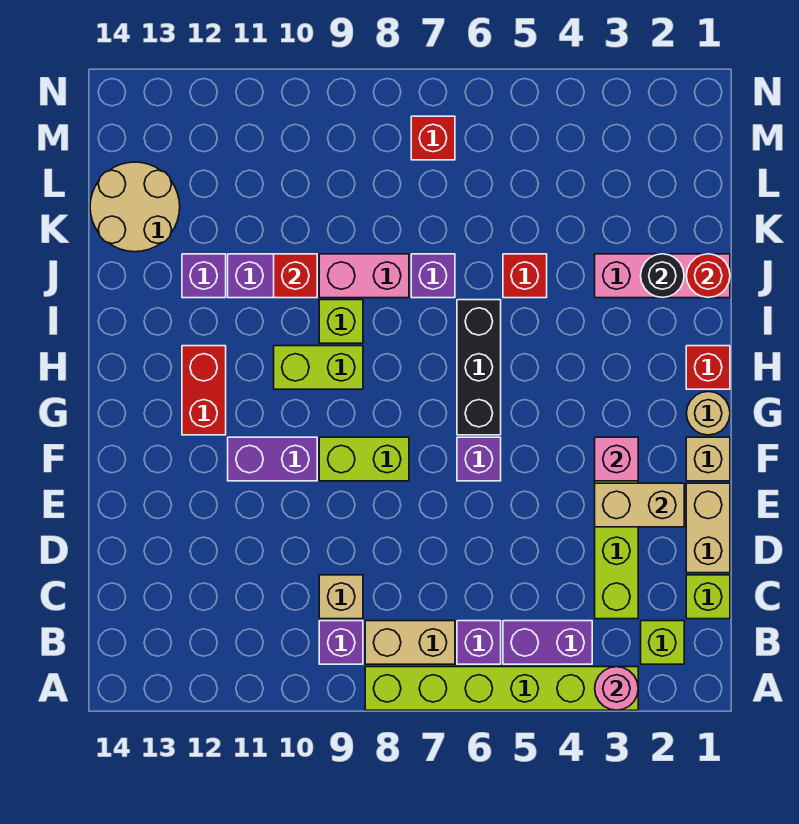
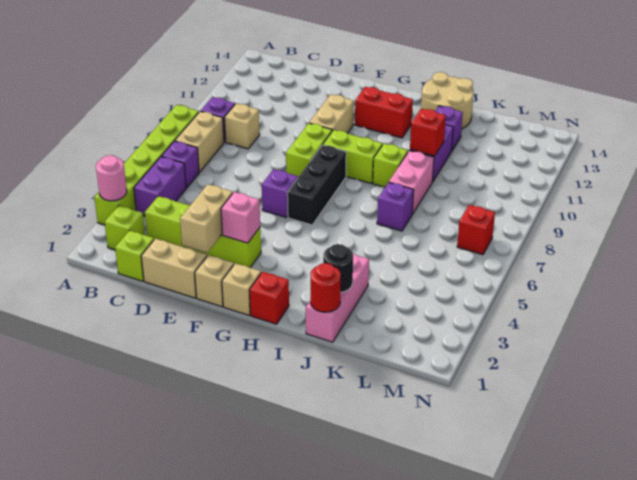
purple 1x2 brick [228,437,317,481] -> tan 1x2 brick [309,94,354,134]
tan 1x1 round brick [686,391,730,435] -> tan 1x1 brick [222,263,261,315]
black 1x3 brick [457,300,501,435] -> black 1x3 brick turned to [287,145,346,225]
lime 1x2 brick [274,346,363,389] -> lime 1x2 brick turned to [323,130,382,184]
red 1x1 brick [503,254,547,298] -> none
tan 2x2 round brick [90,162,180,252] -> tan 2x2 round brick moved to [421,72,474,129]

